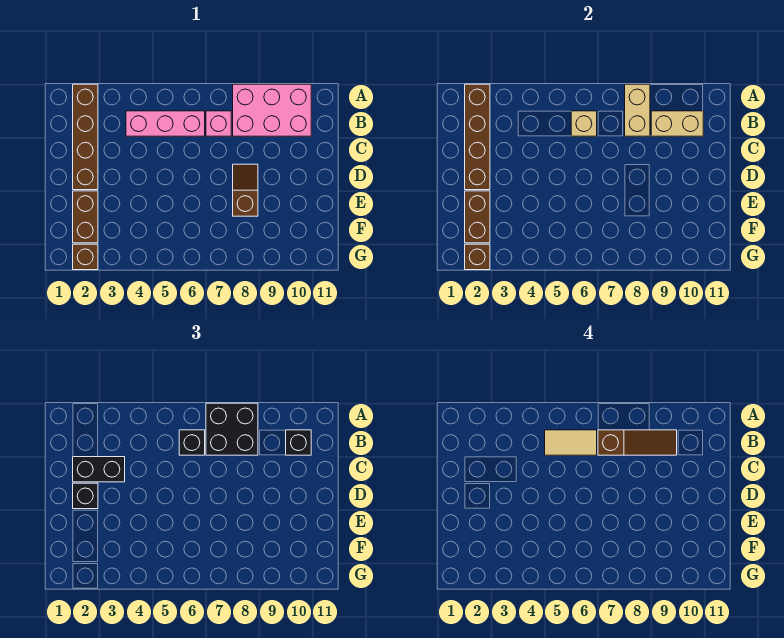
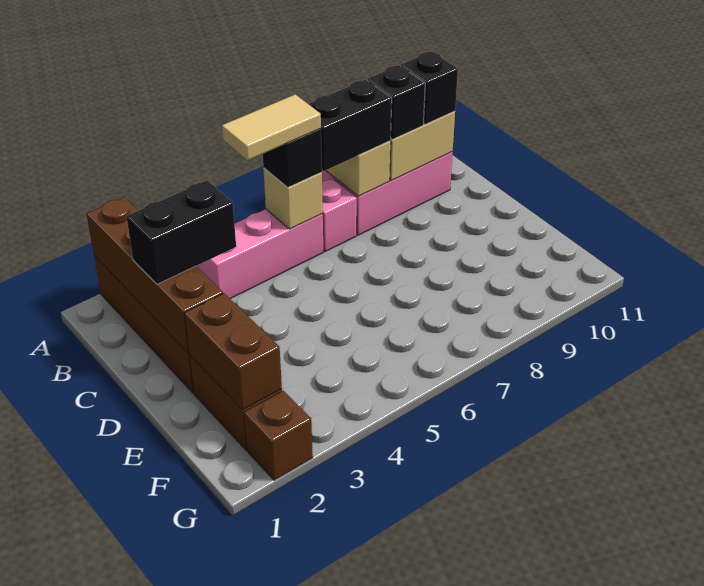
black 2x2 brick [206,403,258,455] -> black 1x2 brick [309,80,392,171]
brown 1x3 slope [598,430,677,455] -> none
black 1x1 brick [73,483,98,509] -> black 1x1 brick moved to [367,65,425,139]
brown 1x2 slope [233,164,258,216] -> none
brown 1x1 brick [465,244,490,270] -> none

